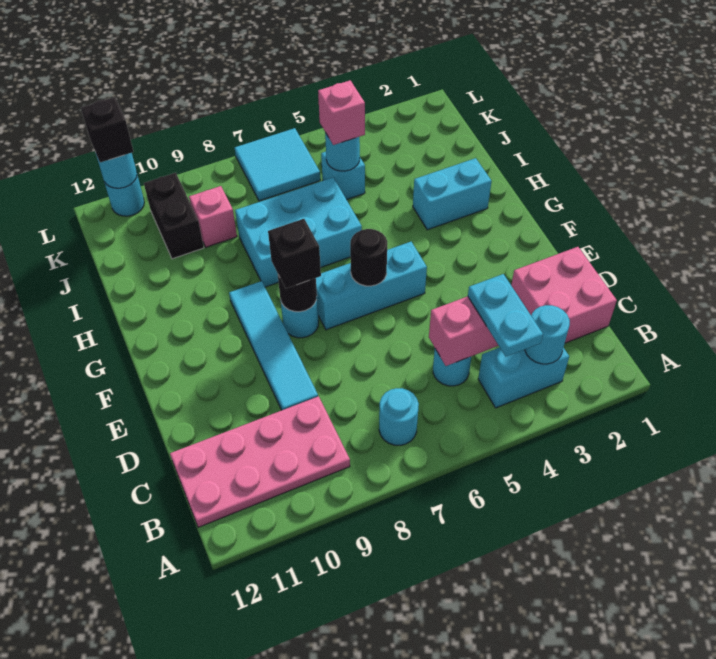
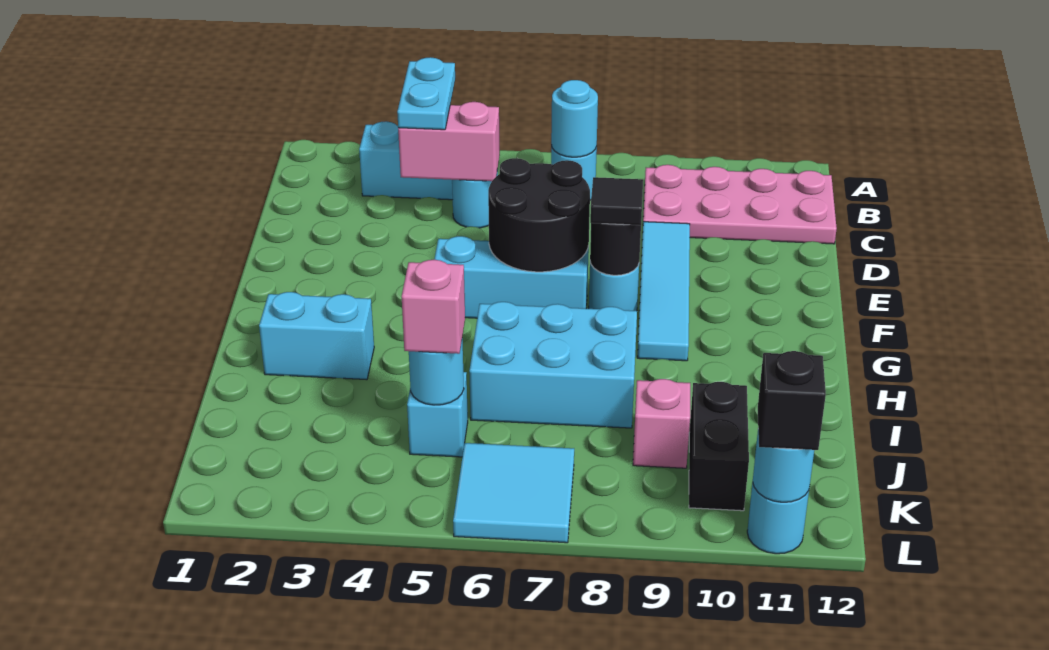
cyan 1x1 round brick [525,305,570,364] -> cyan 1x1 round brick moved to [551,80,598,157]
pink 2x2 brick [511,247,617,343] -> none
black 1x1 round brick [350,229,387,286] -> black 2x2 round brick [488,158,590,272]
black 1x1 brick [268,219,321,288] -> black 1x1 tile [590,177,643,225]

